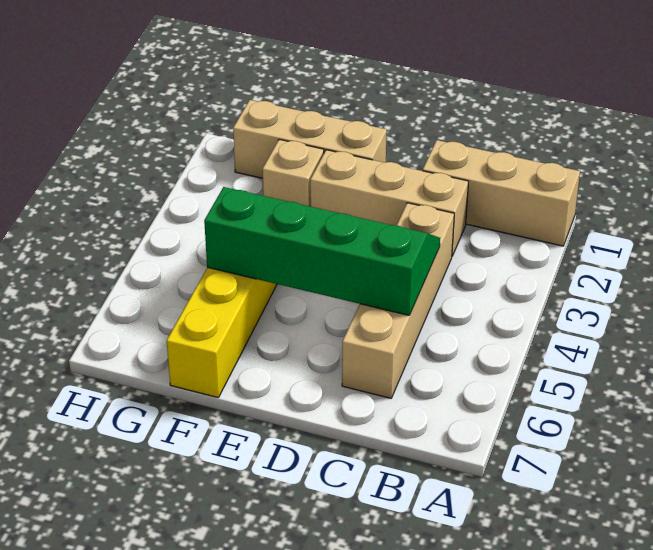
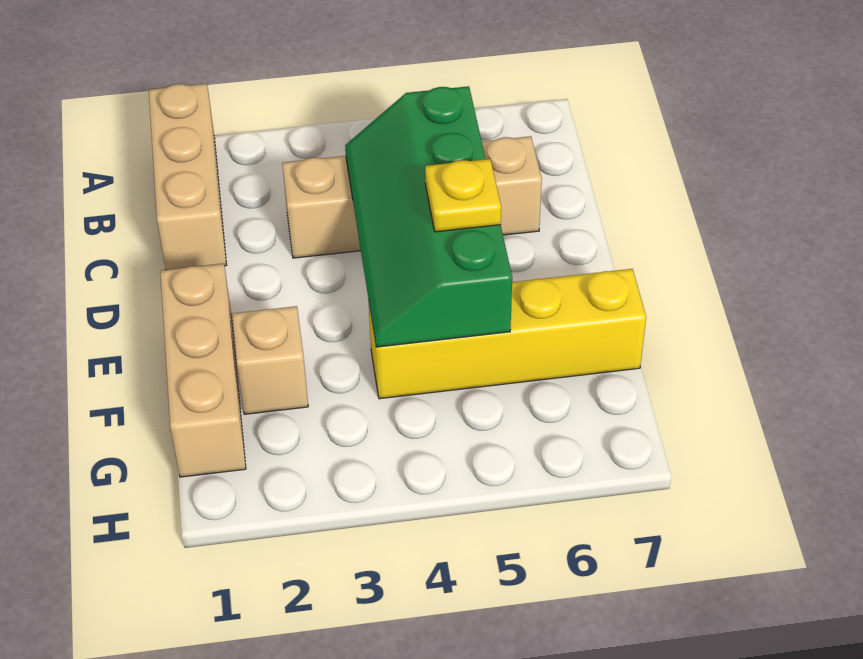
tan 1x3 brick [310,150,469,256] -> none
none -> yellow 1x1 plate [425,159,501,232]

